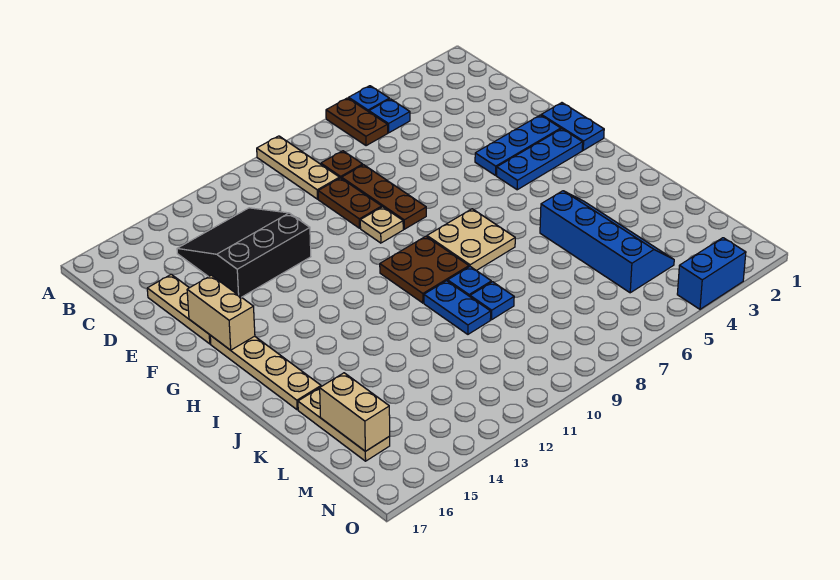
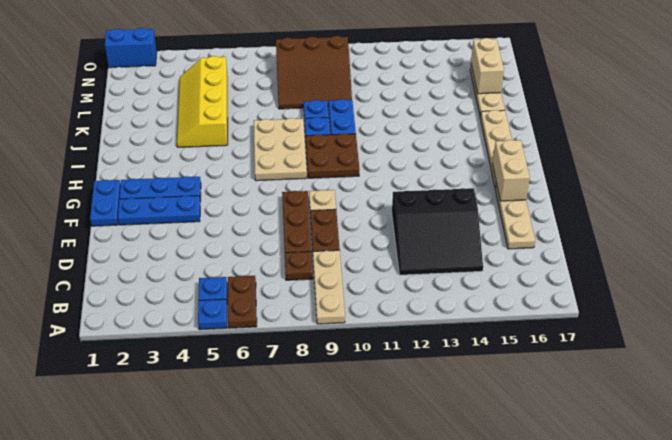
tan 2x2 plate [427,209,515,271] -> tan 2x3 plate [254,118,307,181]
blue 2x4 slope [540,191,674,293] -> yellow 2x4 slope [177,56,228,147]
none -> brown 3x3 slope [276,36,352,109]
blue 1x2 brick [677,238,746,309] -> blue 1x2 brick moved to [105,28,157,68]

